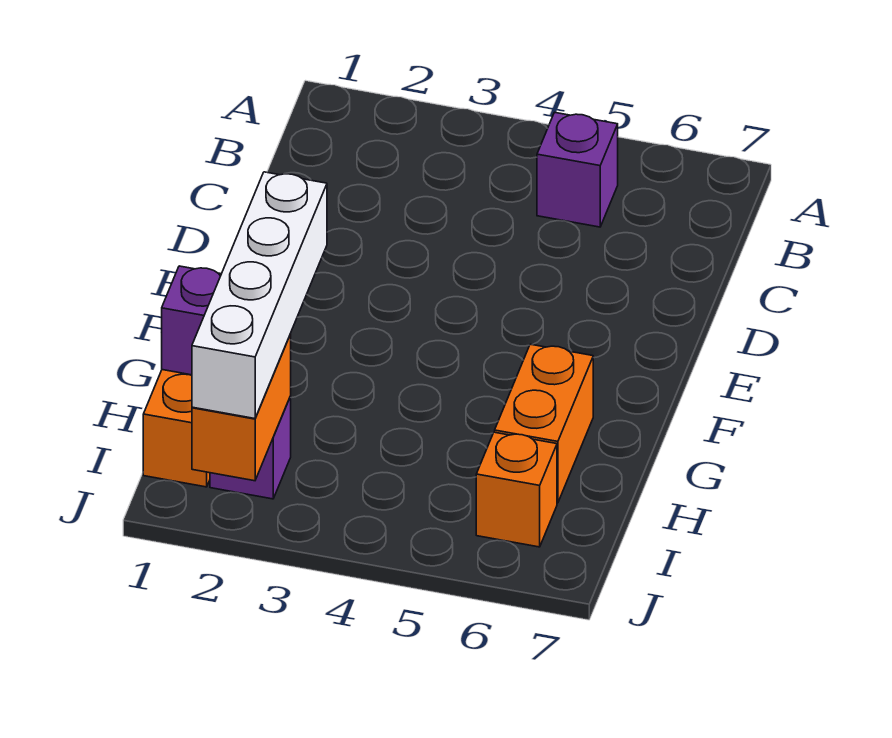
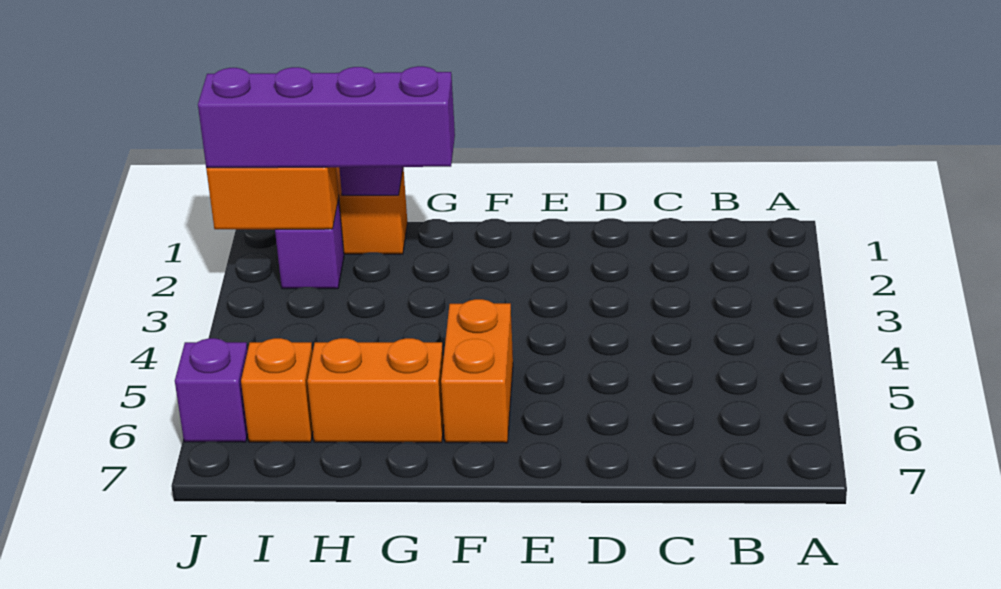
purple 1x1 brick [537,112,618,227] -> purple 1x1 brick moved to [175,338,248,442]
none -> orange 1x2 brick [441,299,513,443]
white 1x4 brick [192,172,327,419] -> purple 1x4 brick [198,66,455,168]

